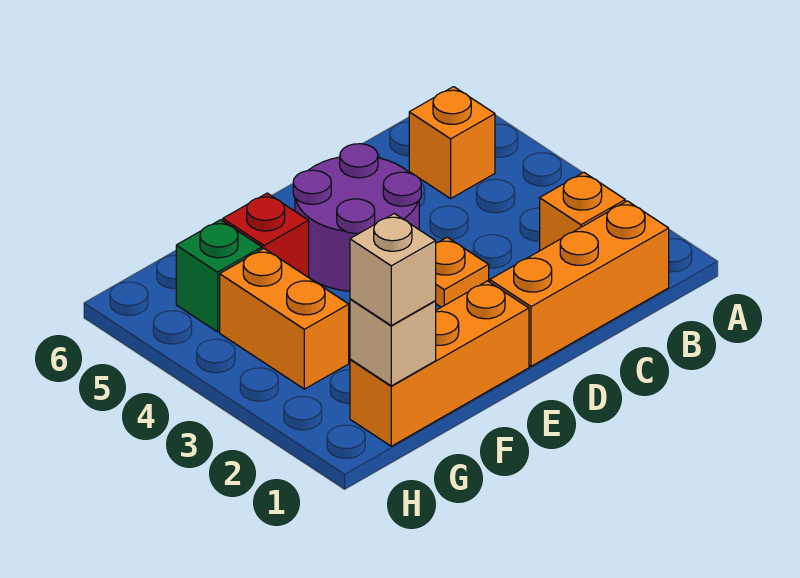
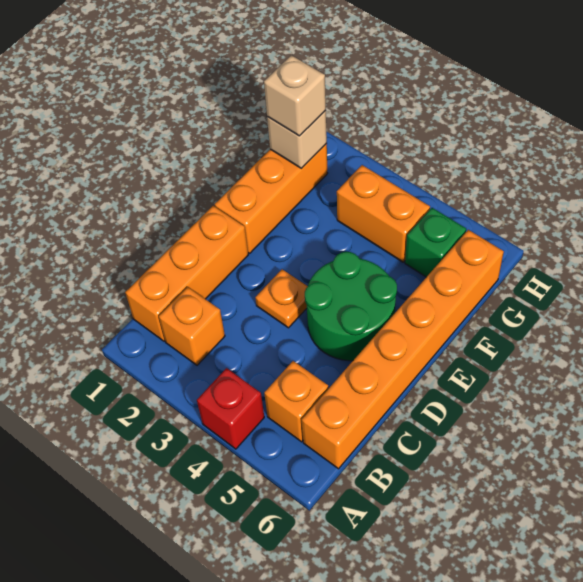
none -> orange 1x6 brick [302,230,504,469]
purple 2x2 round brick [293,144,421,291] -> green 2x2 round brick [305,252,397,361]
red 1x1 brick [223,193,309,278] -> red 1x1 brick moved to [197,368,264,449]

